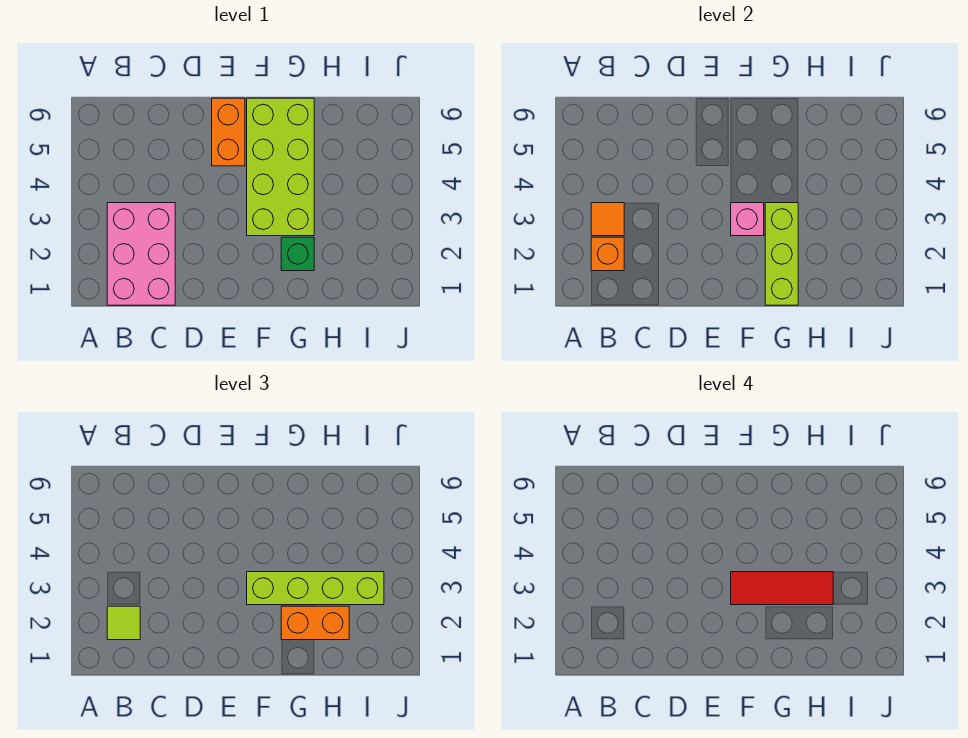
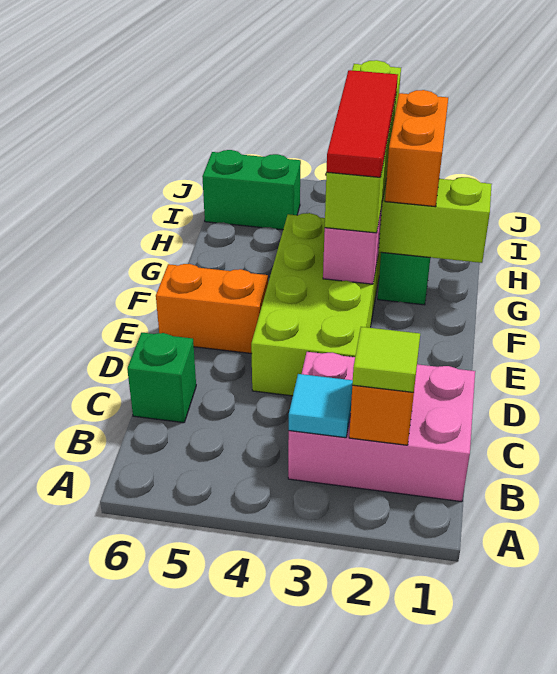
orange 1x1 tile [591,203,624,236] -> cyan 1x1 tile [289,374,353,438]
none -> green 1x1 brick [127,333,196,423]
lime 2x4 brick [247,98,314,236] -> lime 2x4 brick turned to [251,213,381,396]
none -> green 1x2 brick [202,150,301,230]

